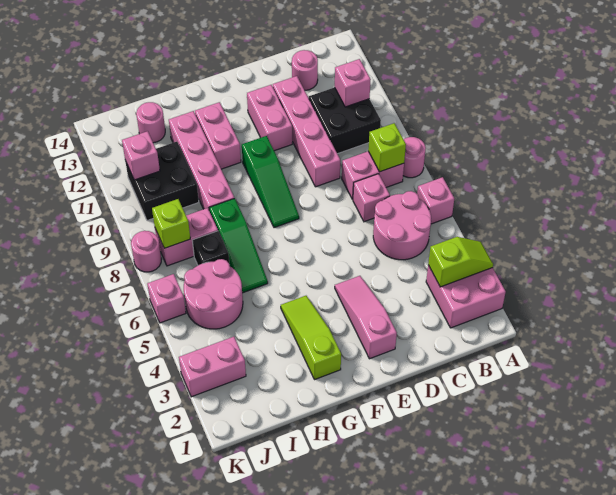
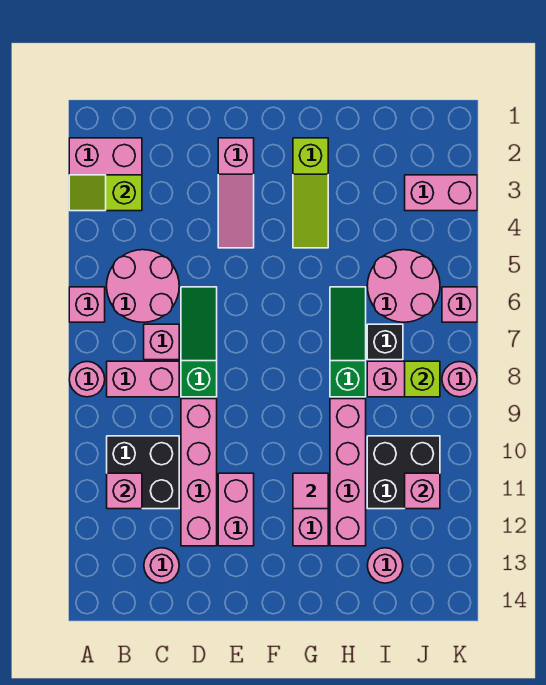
lime 1x1 brick [368,123,406,172] -> none
green 1x3 slope [241,136,299,228] -> green 1x3 slope moved to [181,287,217,397]
none -> pink 1x1 tile [293,473,328,509]

